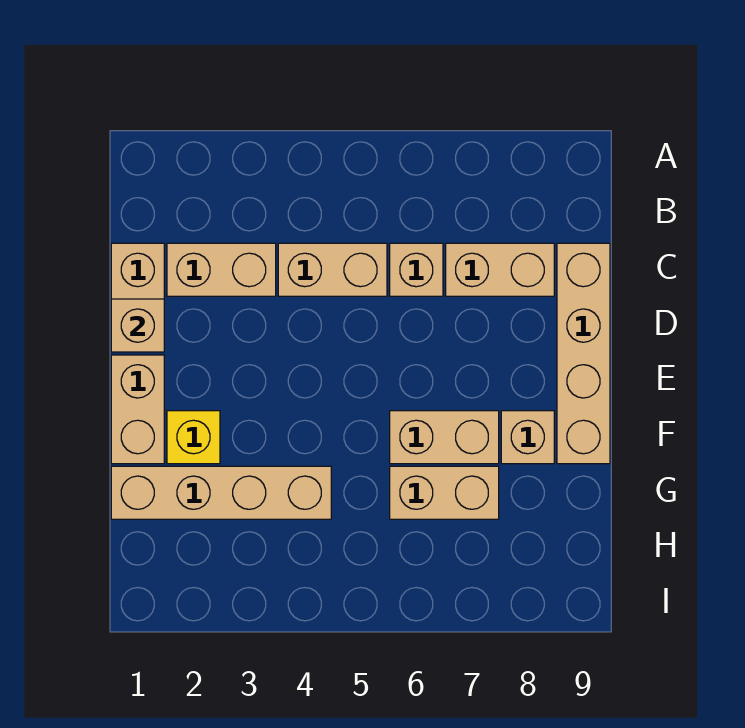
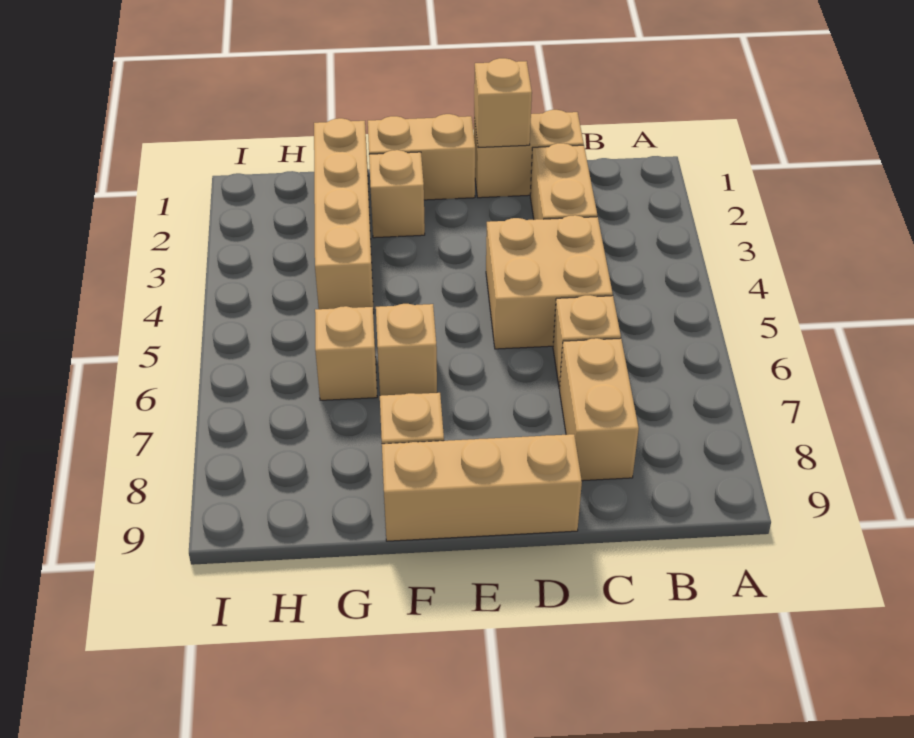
tan 1x2 brick [278,243,387,296] -> tan 2x2 brick [486,215,613,349]
tan 1x4 brick [557,243,610,464] -> tan 1x3 brick [382,434,582,541]
yellow 1x1 brick [167,411,220,464] -> tan 1x1 brick [369,150,425,238]
tan 1x2 brick [390,411,499,464] -> tan 1x1 brick [376,304,437,396]
tan 1x2 brick [390,466,499,519] -> tan 1x1 brick [315,306,377,400]

